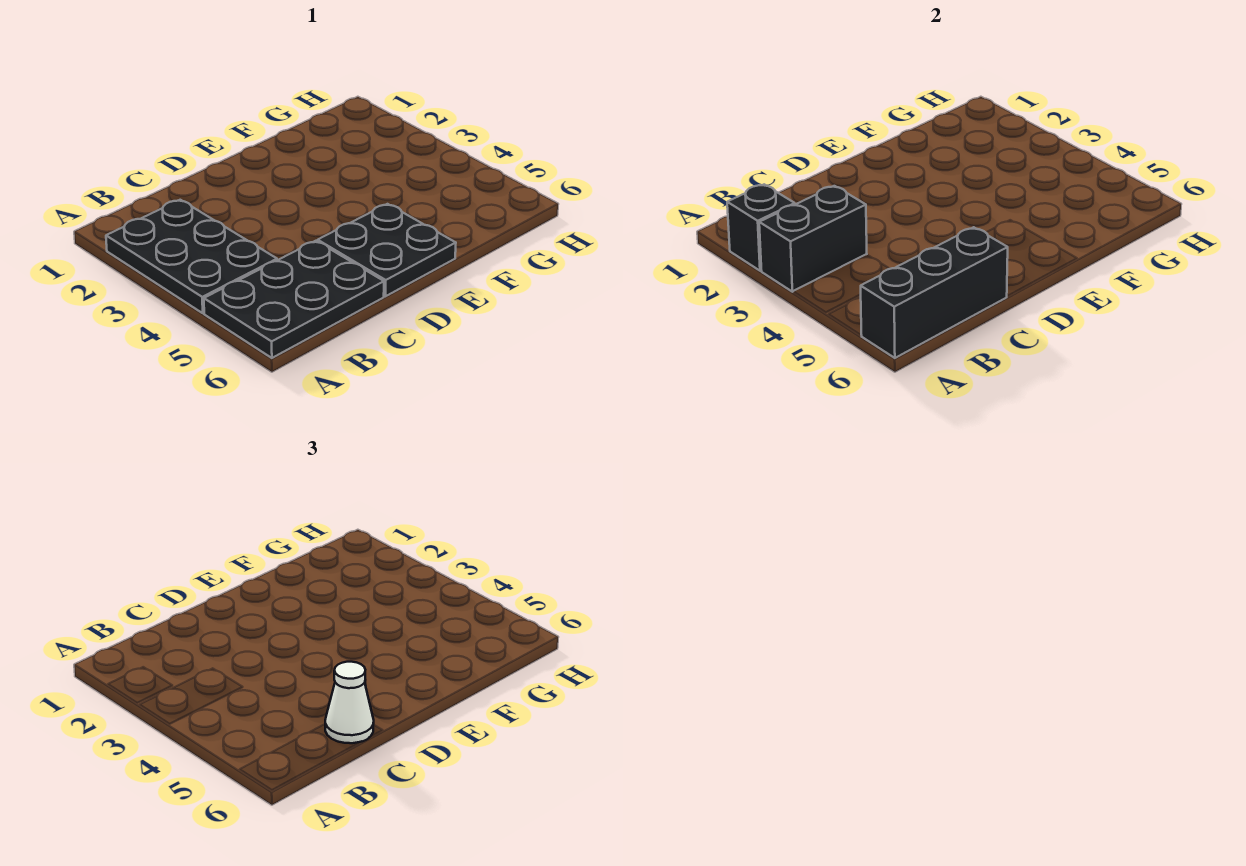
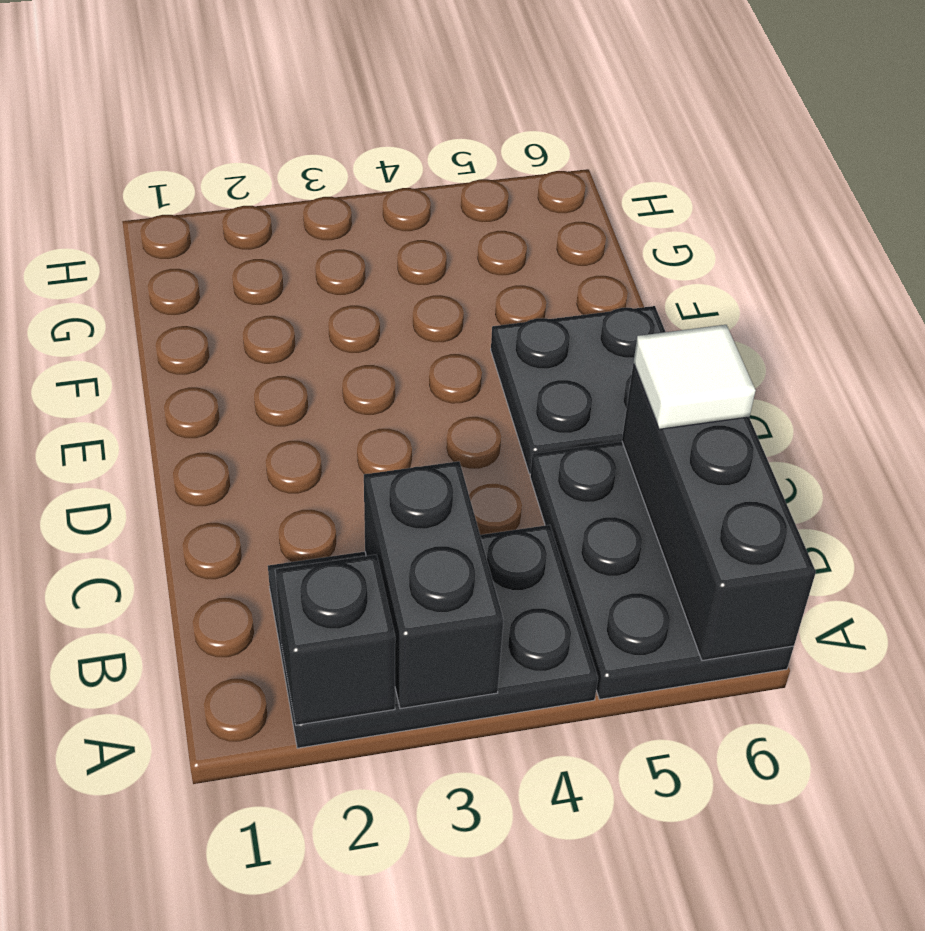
white 1x1 cone [325,662,374,743] -> white 1x1 tile [633,325,756,429]

